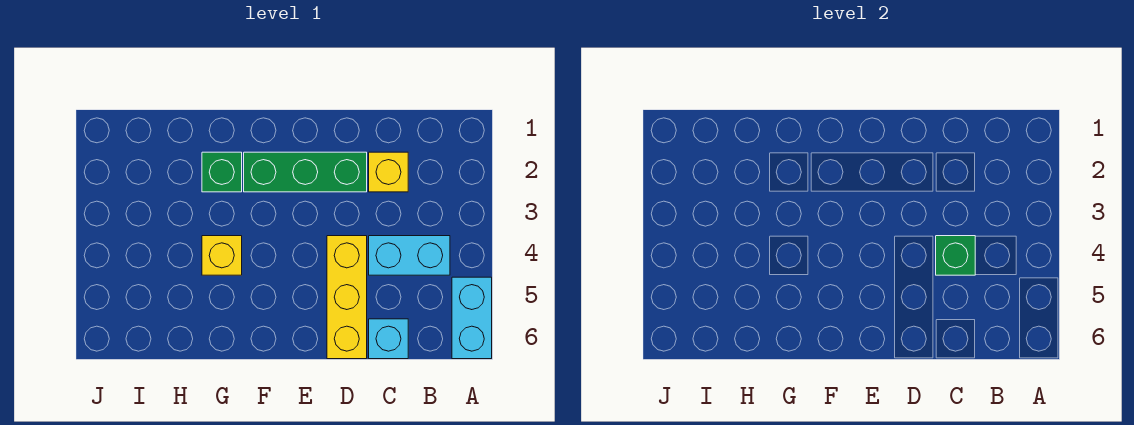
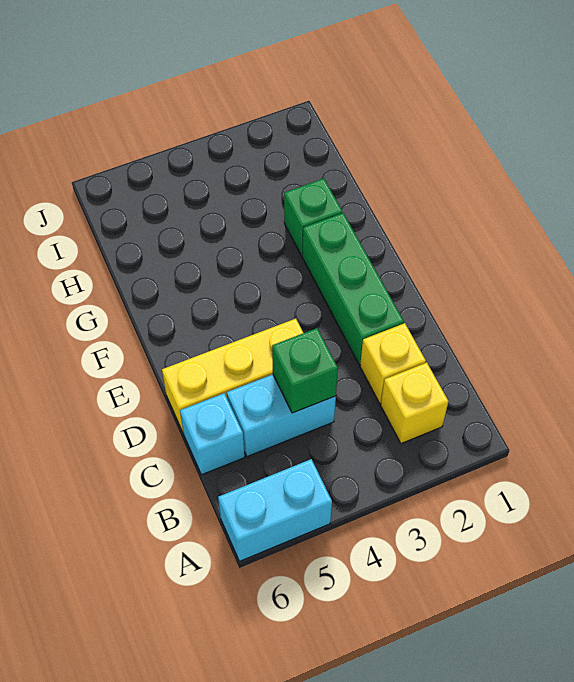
cyan 1x2 brick [369,236,450,275] -> cyan 1x2 brick turned to [227,374,336,457]
yellow 1x1 brick [202,236,242,275] -> yellow 1x1 brick moved to [381,363,448,444]

